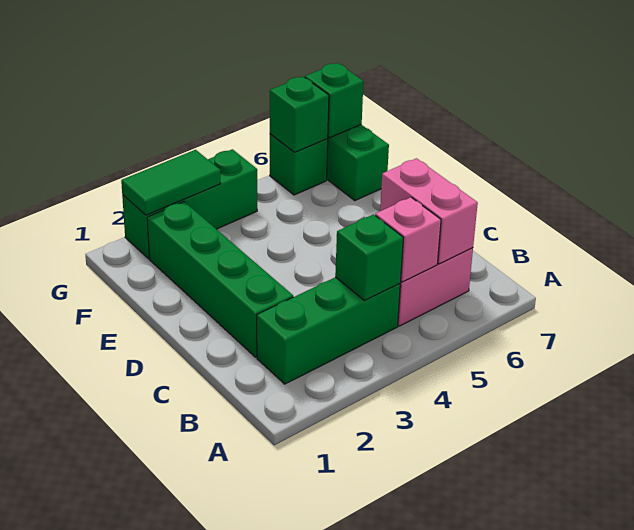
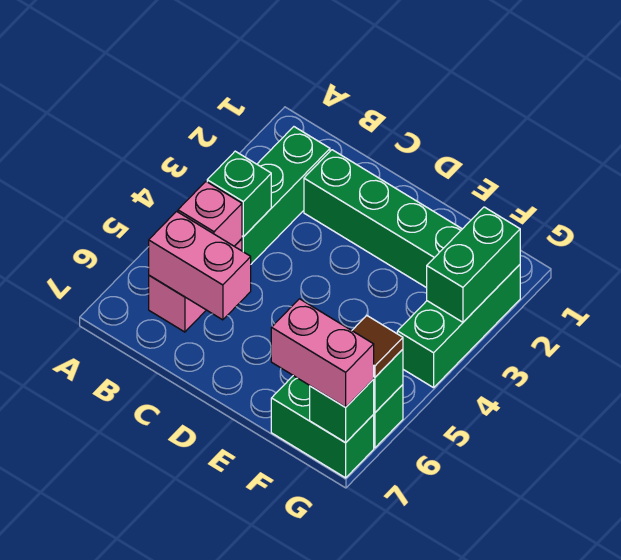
none -> pink 1x2 brick [271,299,374,407]
green 1x2 tile [121,150,221,215] -> green 1x2 brick [427,207,520,322]
none -> brown 1x1 tile [352,316,403,377]

